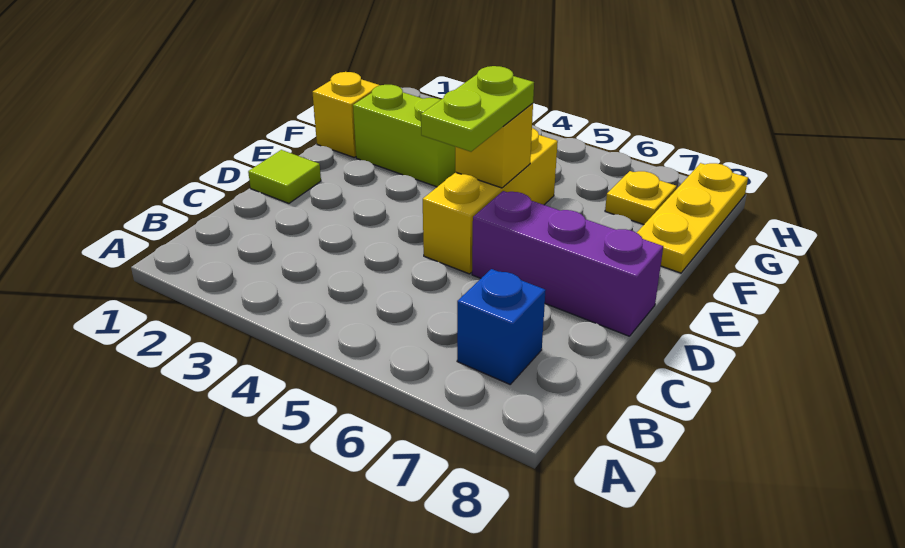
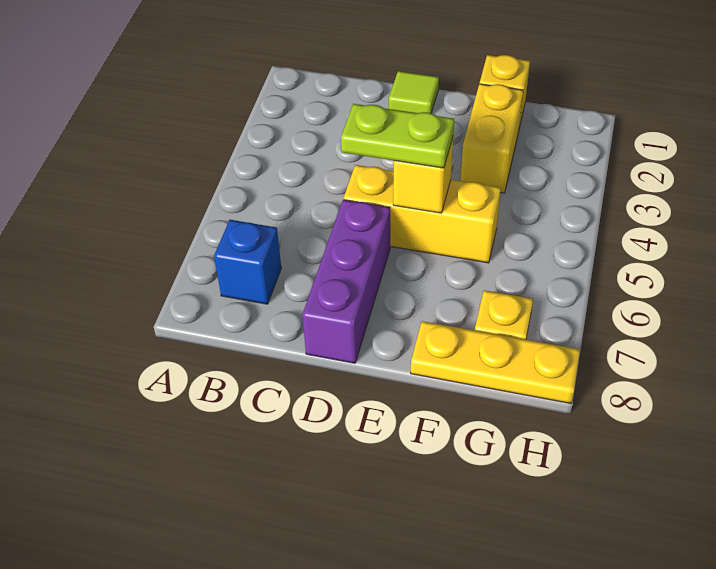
lime 1x2 brick [353,85,455,187] -> yellow 1x2 brick [460,84,523,193]

